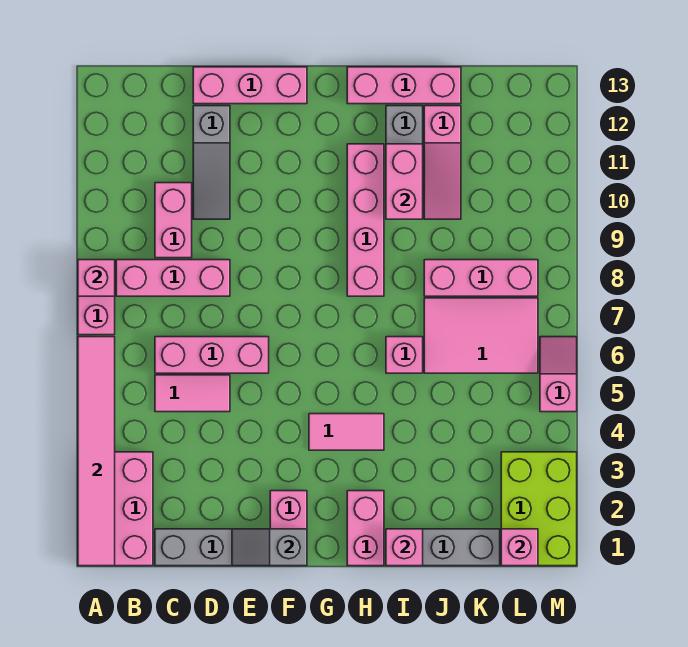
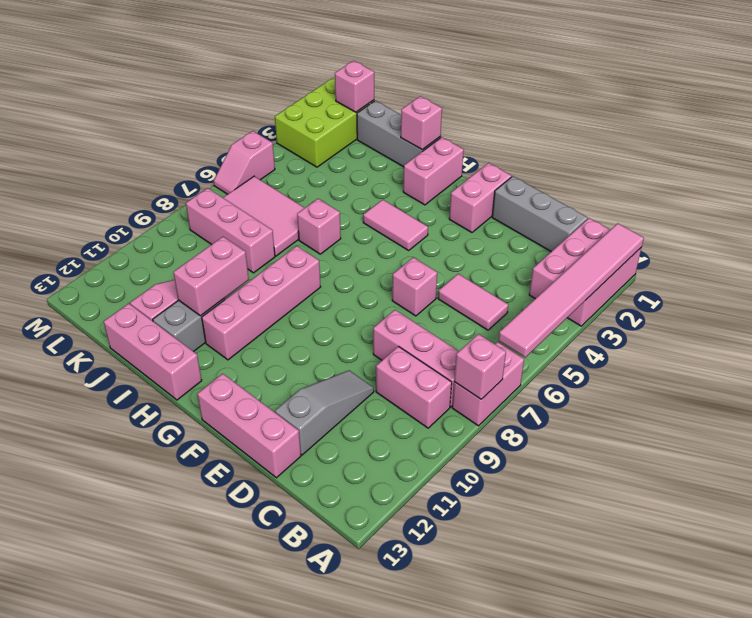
pink 1x3 brick [155,337,269,373] -> pink 1x1 brick [392,257,437,316]
pink 1x2 brick [155,183,192,258] -> pink 1x2 brick turned to [376,346,452,428]
grey 1x2 slope [232,529,307,566] -> none

